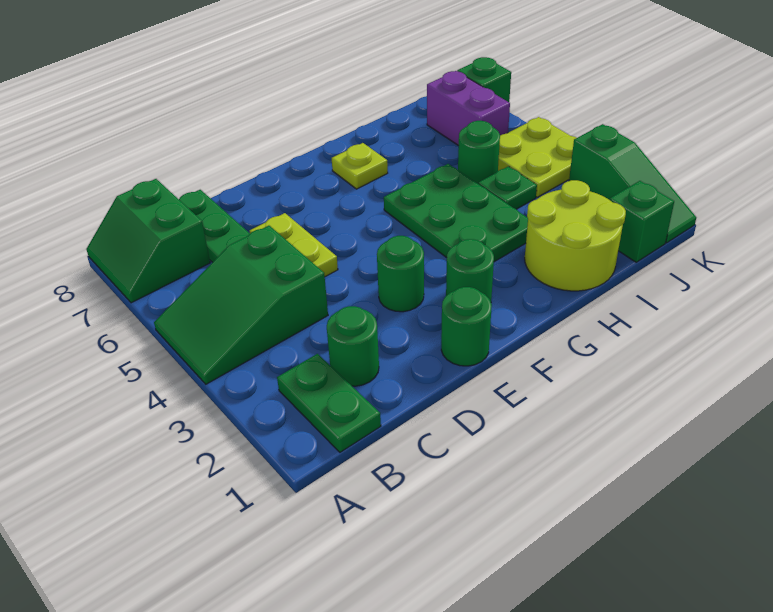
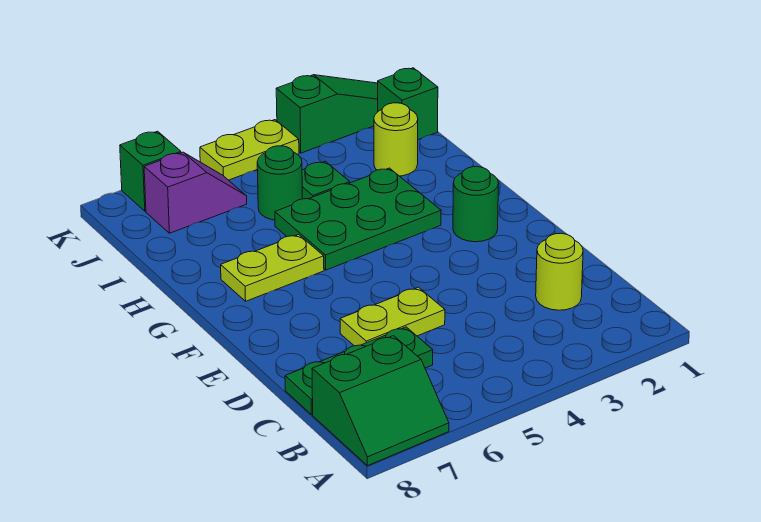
green 2x3 slope [154,226,328,384] -> none
green 1x2 plate [277,354,381,452] -> none
green 1x1 round brick [327,306,379,386] -> lime 1x1 round brick [536,233,583,310]
green 1x1 round brick [441,287,492,366] -> none
green 1x1 round brick [377,236,424,312] -> none
lime 1x1 plate [332,143,388,189] -> lime 1x2 plate [221,235,324,301]
lime 2x2 round brick [525,180,626,291] -> lime 1x1 round brick [374,103,418,176]
lime 2x2 plate [498,117,576,197] -> lime 1x2 plate [200,120,299,180]
purple 1x2 brick [427,71,510,146] -> purple 1x2 slope [144,152,247,233]

